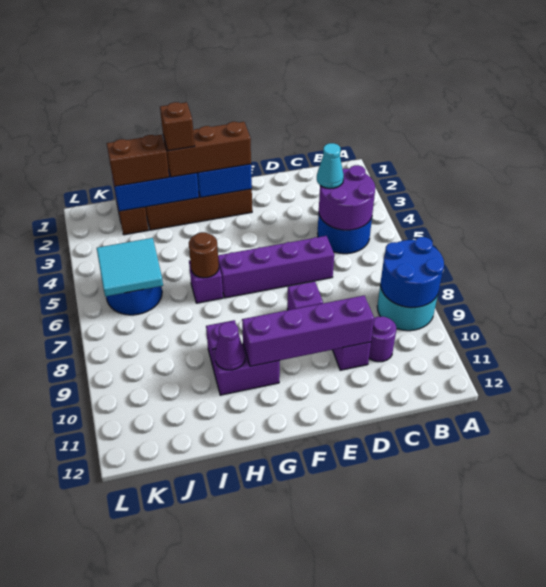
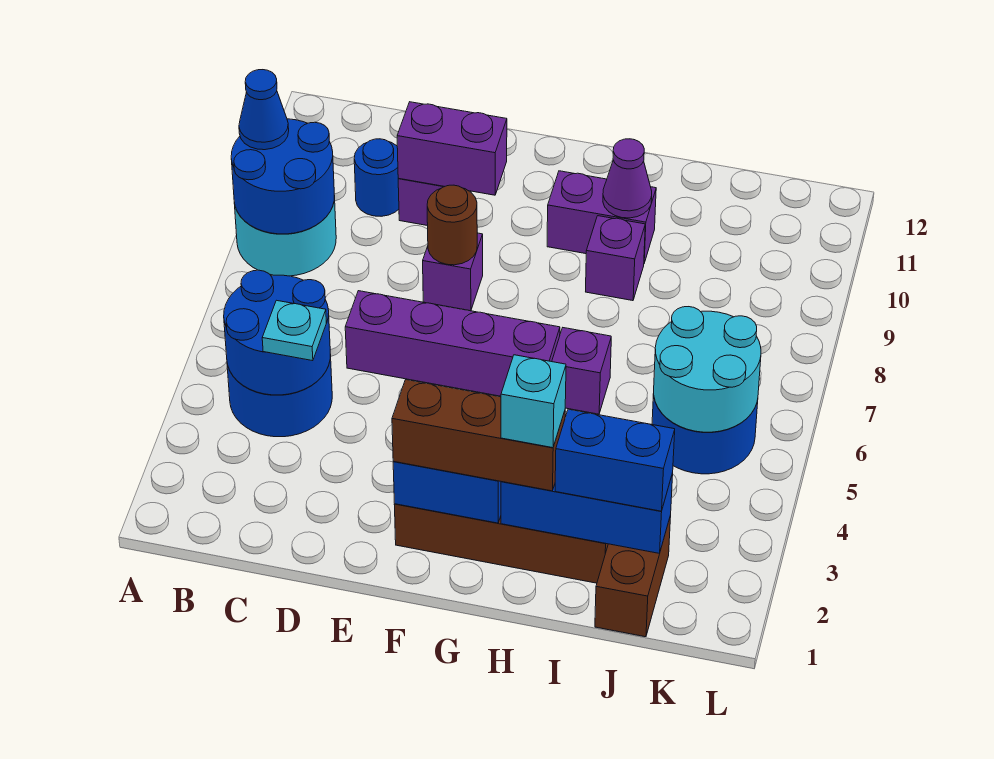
none -> blue 1x1 cone [239,70,289,150]
purple 2x2 round brick [319,165,375,230] -> blue 2x2 round brick [224,270,330,395]
cyan 1x1 cone [317,143,344,188] -> cyan 1x1 plate [262,300,326,361]
purple 1x1 round brick [369,317,397,362] -> blue 1x1 round brick [354,139,399,216]
purple 1x4 brick [242,296,374,366] -> purple 1x2 brick [397,102,507,195]
brown 1x1 brick [160,102,195,151] -> cyan 1x1 brick [501,355,566,448]
brown 1x1 round brick [189,232,219,278] -> brown 1x1 round brick moved to [427,185,477,265]
brown 1x2 brick [107,135,169,186] -> blue 1x2 brick [555,409,675,511]
cyan 2x2 tile [97,238,163,296] -> cyan 2x2 round brick [654,307,761,432]

